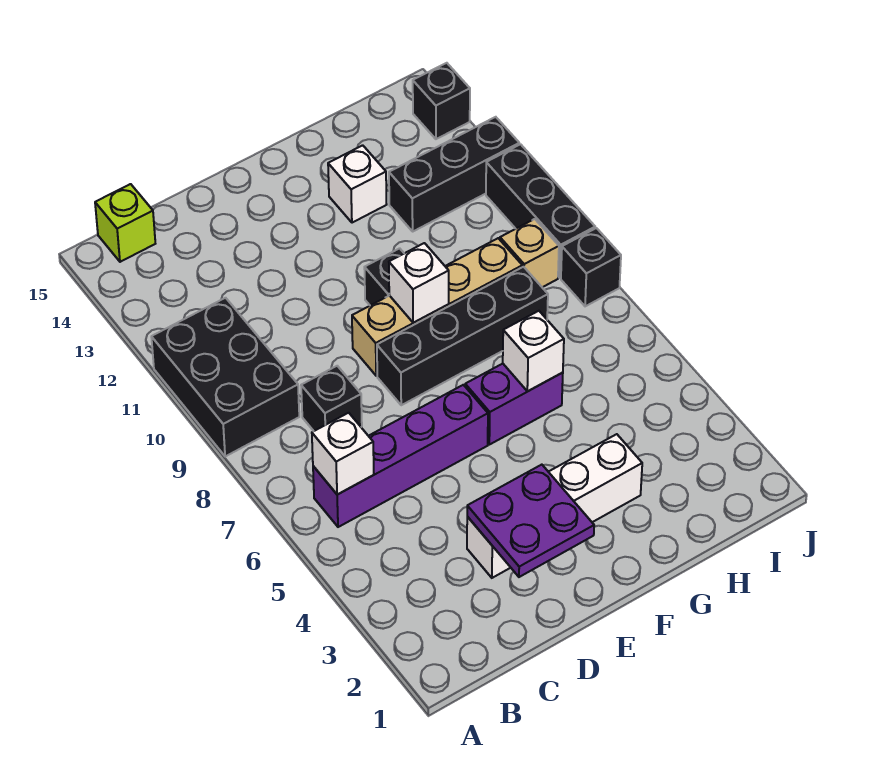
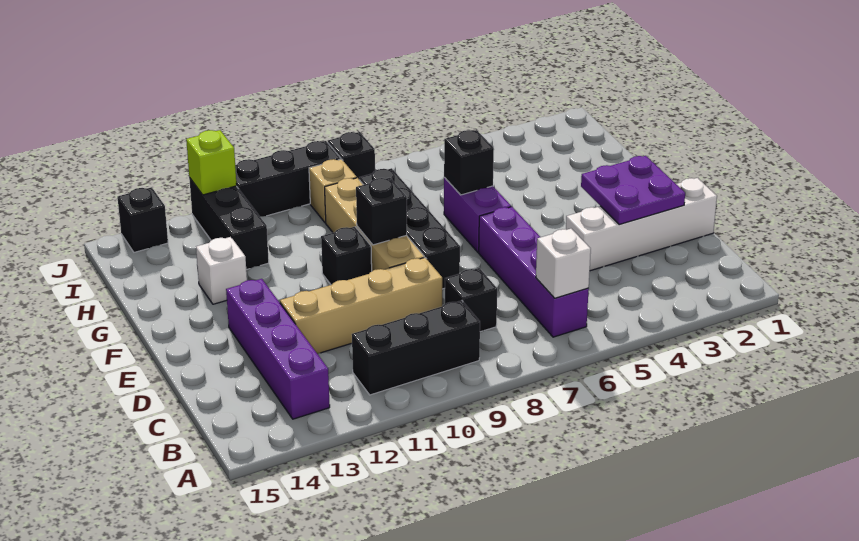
black 2x3 brick [151,298,299,457] -> black 1x3 brick [352,301,480,395]
none -> purple 1x4 brick [226,279,330,419]
lime 1x1 brick [95,184,155,262] -> lime 1x1 brick moved to [186,130,237,195]
white 1x4 brick [467,434,642,578] -> white 1x4 brick turned to [566,178,717,271]
none -> tan 1x4 brick [280,257,442,354]
white 1x1 brick [389,243,449,323] -> black 1x1 brick [356,178,407,245]
white 1x1 brick [503,311,564,391] -> black 1x1 brick [444,130,494,195]

